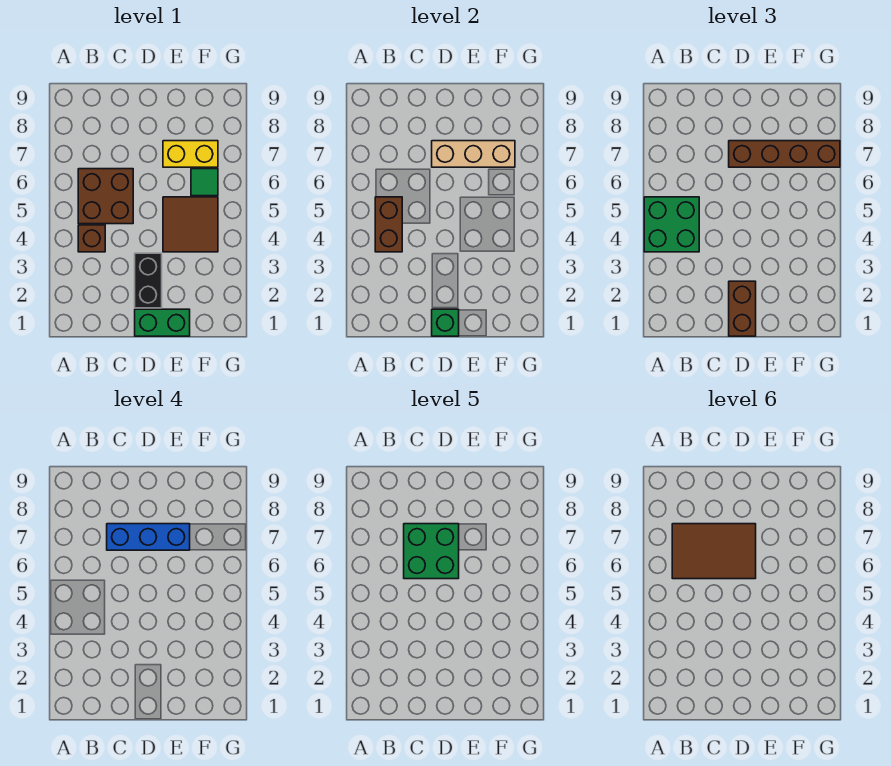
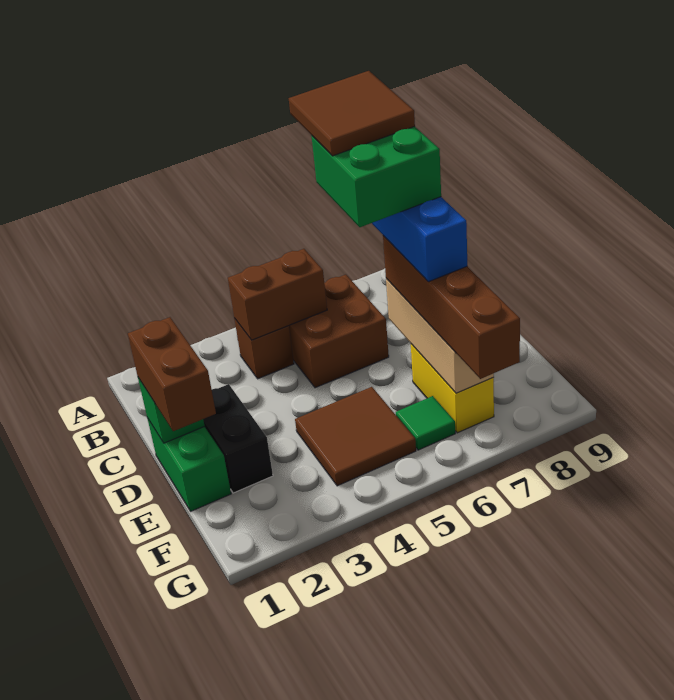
green 2x2 brick [644,197,699,252] -> none
brown 2x3 tile [672,524,756,579] -> brown 2x2 tile [289,71,415,156]
brown 1x2 brick [729,281,756,336] -> brown 1x2 brick turned to [128,317,216,431]
black 1x2 brick [135,253,162,308] -> black 1x2 brick turned to [203,384,273,493]

